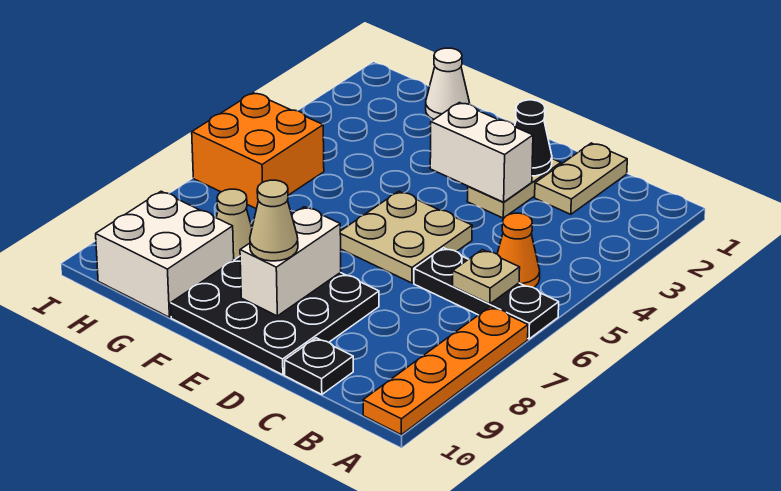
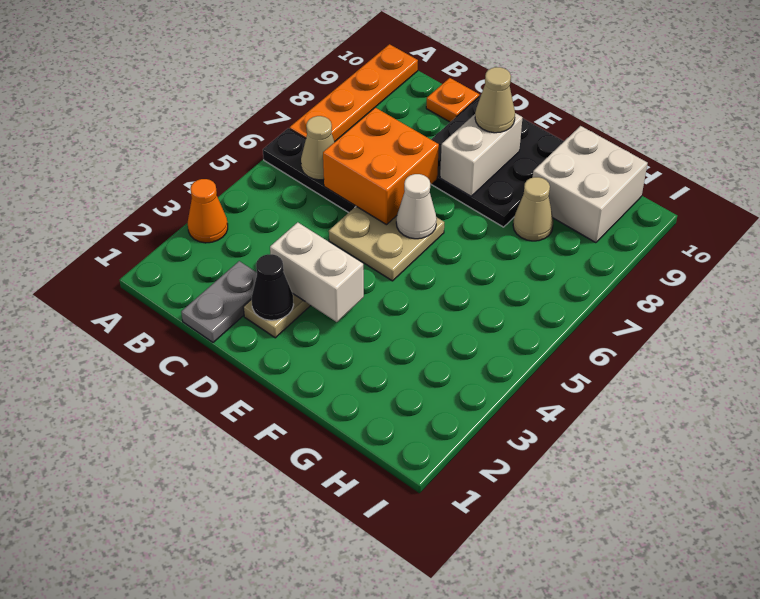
orange 1x1 cone [497,213,540,288] -> orange 1x1 cone moved to [188,179,228,243]
tan 1x1 plate [453,250,520,304] -> tan 1x1 cone [301,116,334,180]
tan 1x2 plate [535,143,627,214] -> grey 1x2 plate [181,261,257,342]
black 1x1 plate [285,338,353,395] -> orange 1x1 plate [426,78,479,122]
white 1x1 cone [426,48,470,120] -> white 1x1 cone moved to [396,174,437,239]
orange 2x2 brick [192,93,324,209] -> orange 2x2 brick moved to [323,108,439,225]

